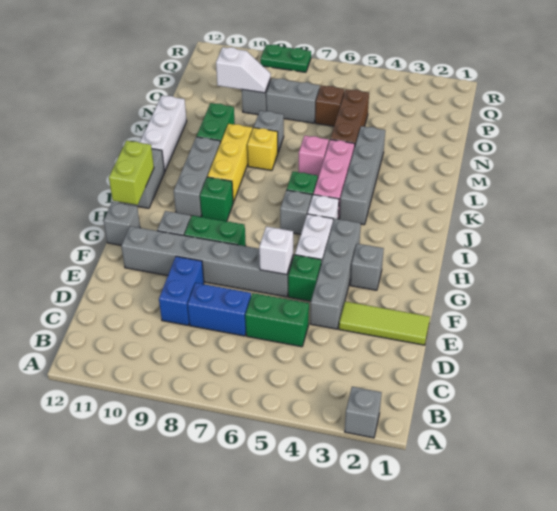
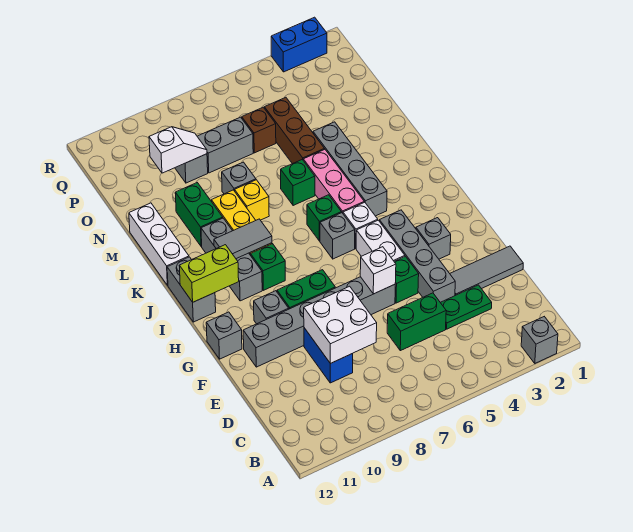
blue 1x2 brick [188,283,251,336] -> blue 1x2 brick moved to [271,17,327,72]
none -> white 2x2 brick [304,286,377,363]
lime 1x3 tile [339,301,430,345] -> grey 1x3 tile [450,246,523,296]
lime 1x2 brick [109,141,154,205] -> lime 1x2 brick turned to [179,245,239,302]
none -> grey 1x2 tile [214,219,272,259]
pink 1x1 brick [299,136,329,177] -> green 1x1 brick [281,160,315,206]
green 1x2 plate [261,45,311,72] -> green 1x2 plate moved to [440,285,492,329]

